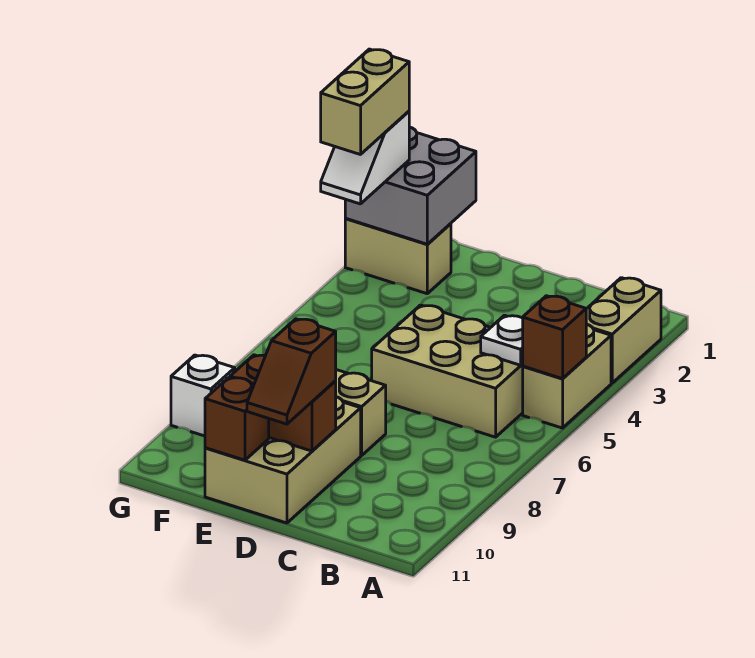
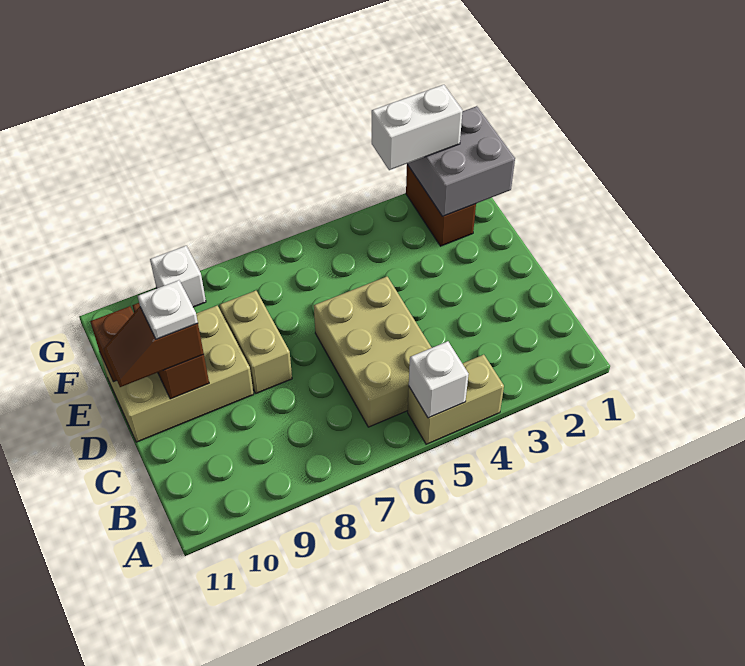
tan 1x2 brick [586,278,661,383] -> none
brown 1x1 brick [523,296,586,379] -> white 1x1 brick [409,341,468,418]
white 1x1 plate [481,315,523,365] -> white 1x1 plate moved to [138,280,198,339]
tan 1x2 brick [345,219,451,294] -> brown 1x2 brick [406,164,476,246]
white 1x2 slope [321,111,409,204] -> white 1x2 brick [372,85,463,170]
tan 1x2 brick [321,49,409,155] -> none

